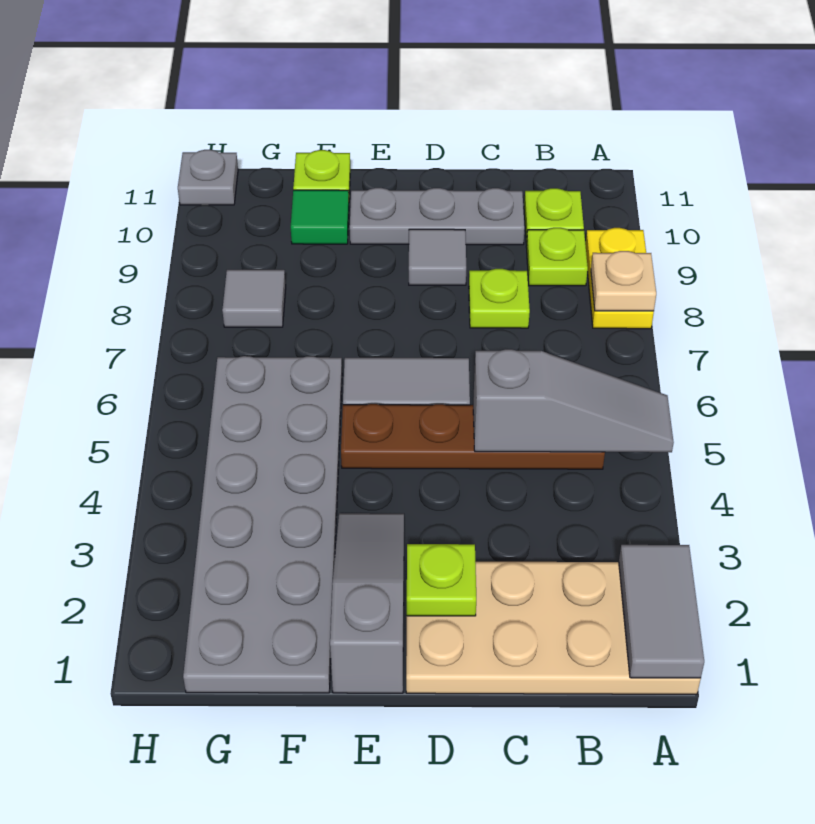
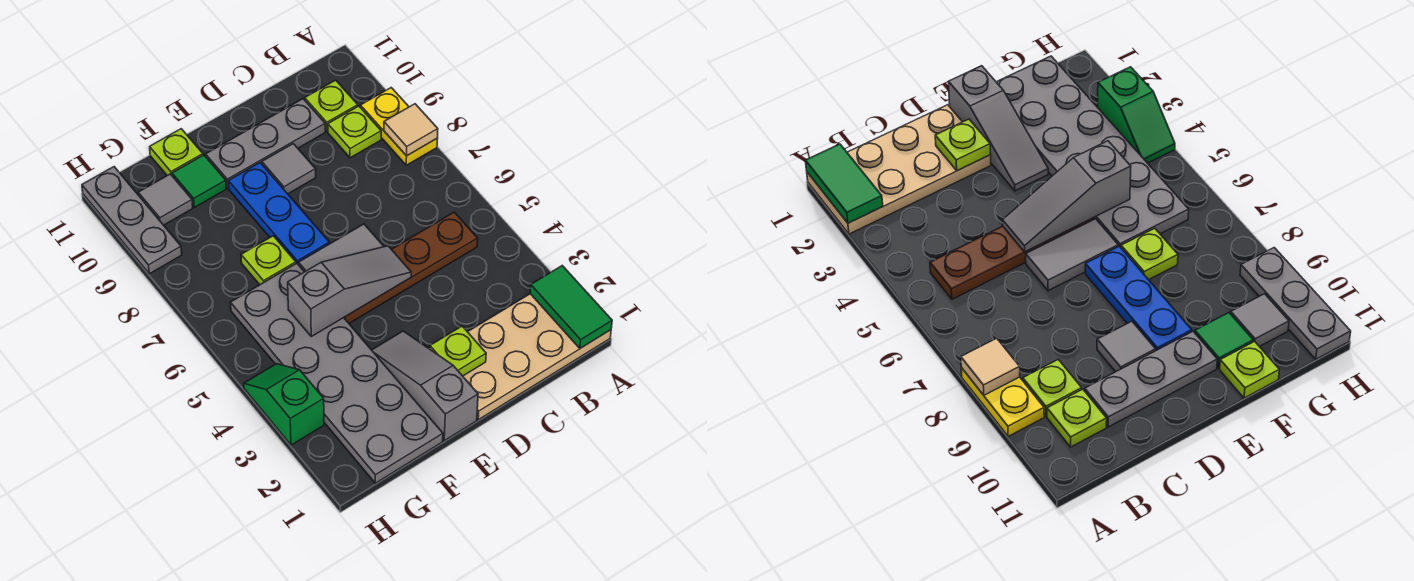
grey 1x2 tile [619,545,704,678] -> green 1x2 tile [530,266,612,348]
grey 1x3 slope [473,349,674,452] -> grey 1x3 slope moved to [288,246,411,336]
tan 1x1 plate [591,251,656,311] -> tan 1x1 tile [384,104,438,156]
lime 1x1 plate [469,269,530,328] -> lime 1x1 plate moved to [241,236,296,285]
none -> blue 1x3 plate [229,163,329,265]
grey 1x1 tile [222,270,286,327] -> grey 1x1 tile moved to [138,174,193,225]
none -> green 1x2 slope [244,364,324,445]
grey 1x1 plate [178,150,238,205] -> grey 1x3 plate [82,167,182,274]

